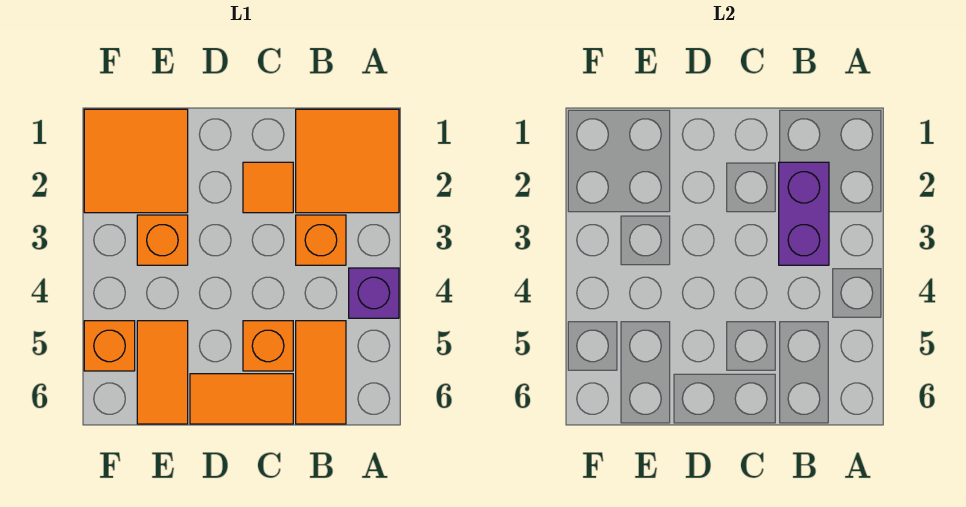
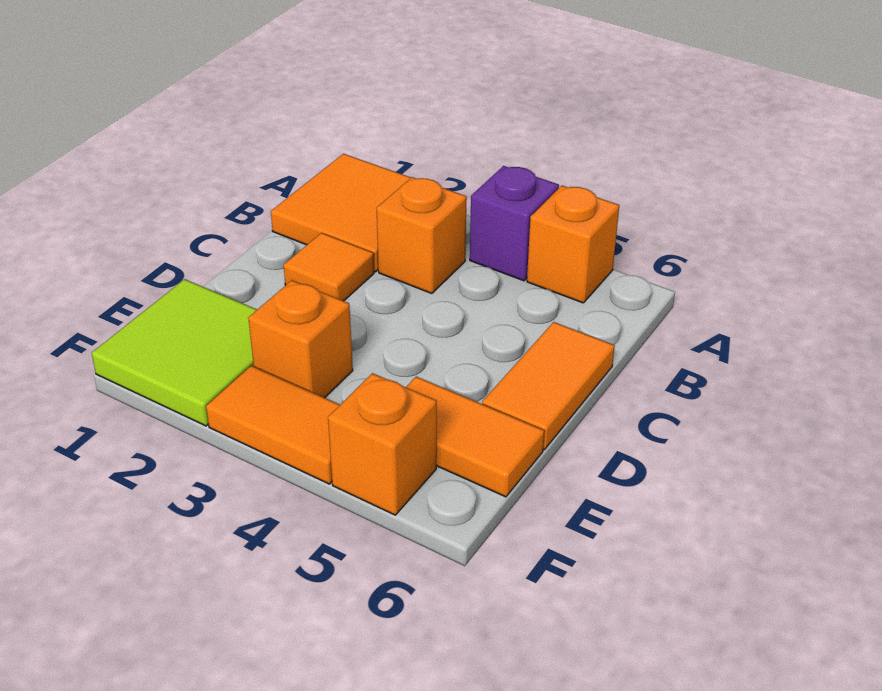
purple 1x2 brick [779,162,829,265] -> none
orange 1x2 tile [296,321,346,424] -> orange 1x2 tile moved to [206,366,340,484]
orange 1x1 brick [243,321,293,371] -> orange 1x1 brick moved to [527,186,619,303]
orange 2x2 tile [84,109,188,213] -> lime 2x2 tile [92,279,257,426]

